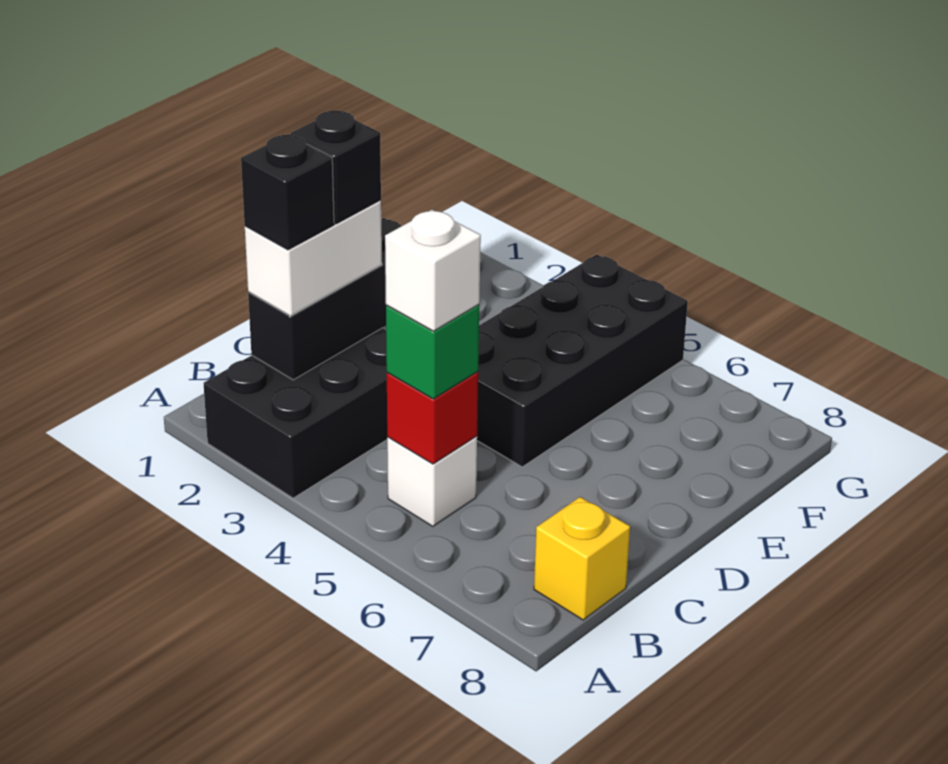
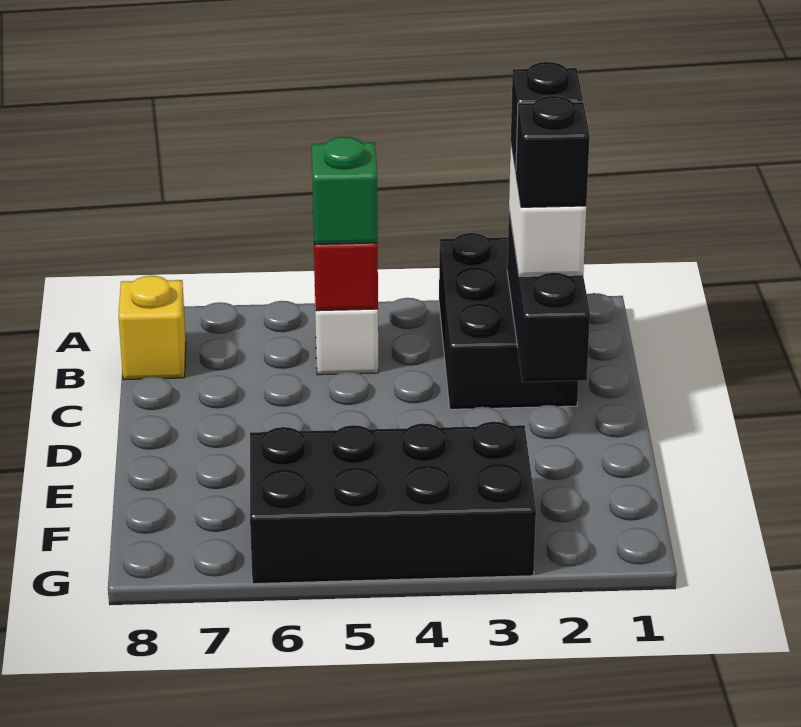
white 1x1 brick [385,210,481,331] -> none
black 2x4 brick [477,255,688,467] -> black 2x4 brick turned to [250,422,536,584]

